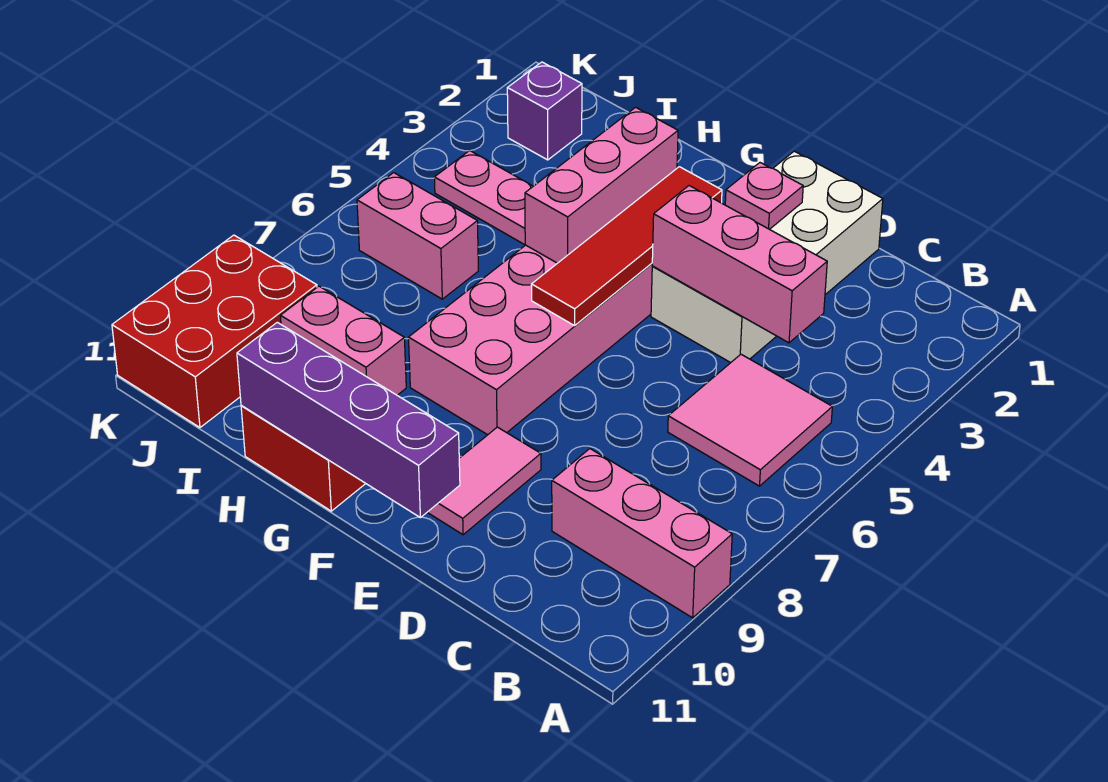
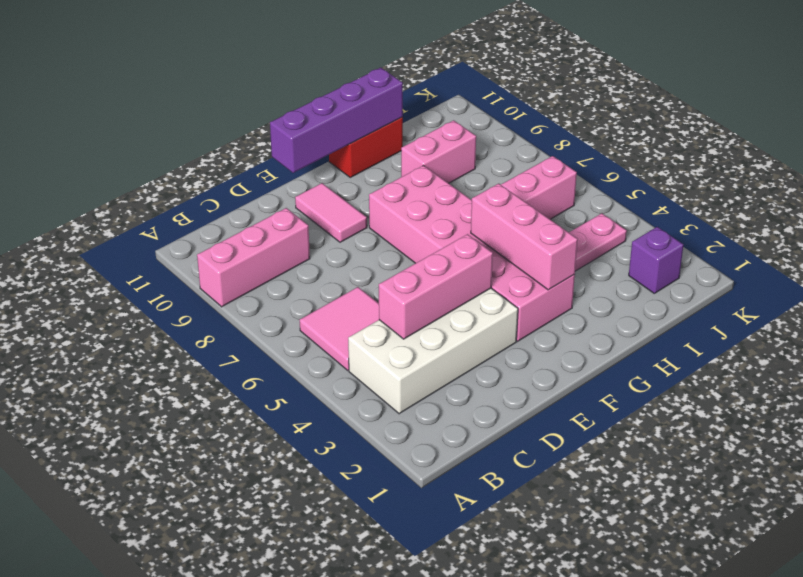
white 2x4 brick [651,151,883,363] -> white 2x4 brick turned to [348,288,518,414]
pink 1x1 plate [725,163,803,229] -> none
red 1x4 tile [531,167,722,326] -> none
red 2x3 brick [112,235,317,427] -> none

